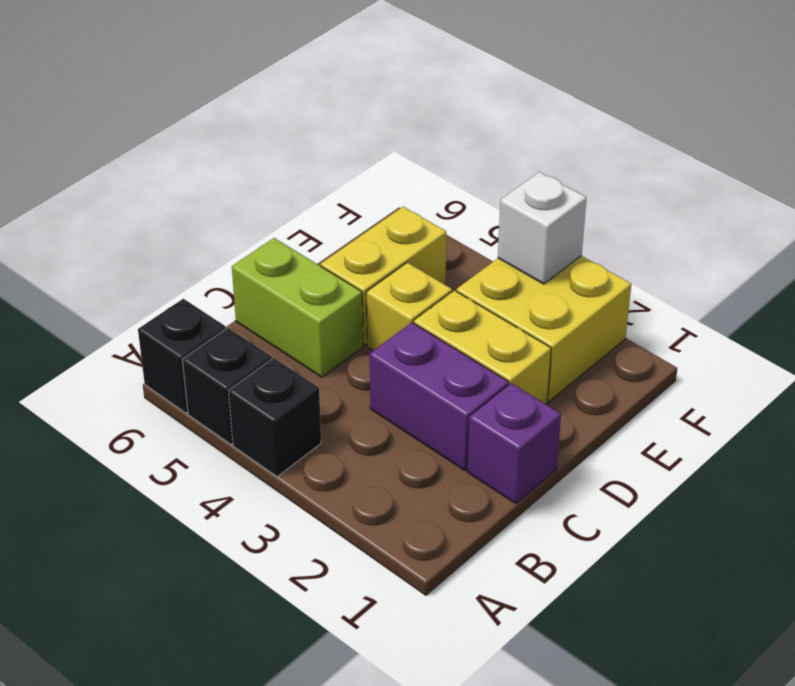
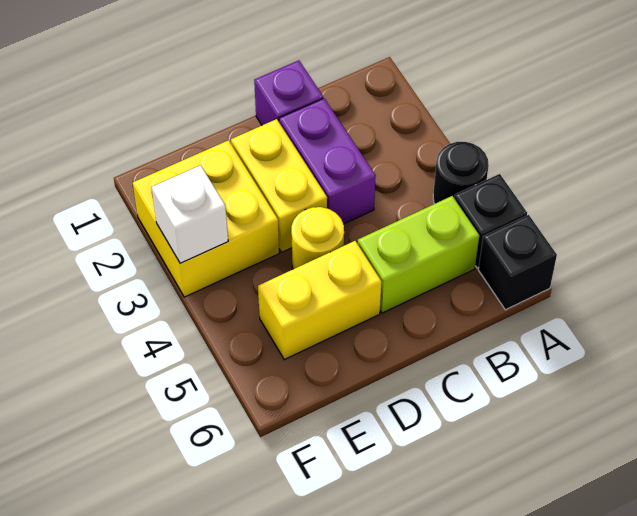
black 1x1 brick [229,358,321,477] -> black 1x1 round brick [433,142,489,204]
lime 1x2 brick [232,238,363,377] -> lime 1x2 brick turned to [358,196,479,313]
yellow 1x1 brick [366,262,452,351] -> yellow 1x1 round brick [291,207,344,269]

